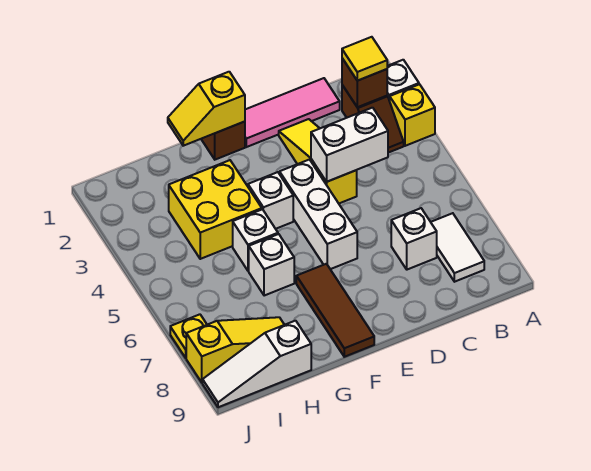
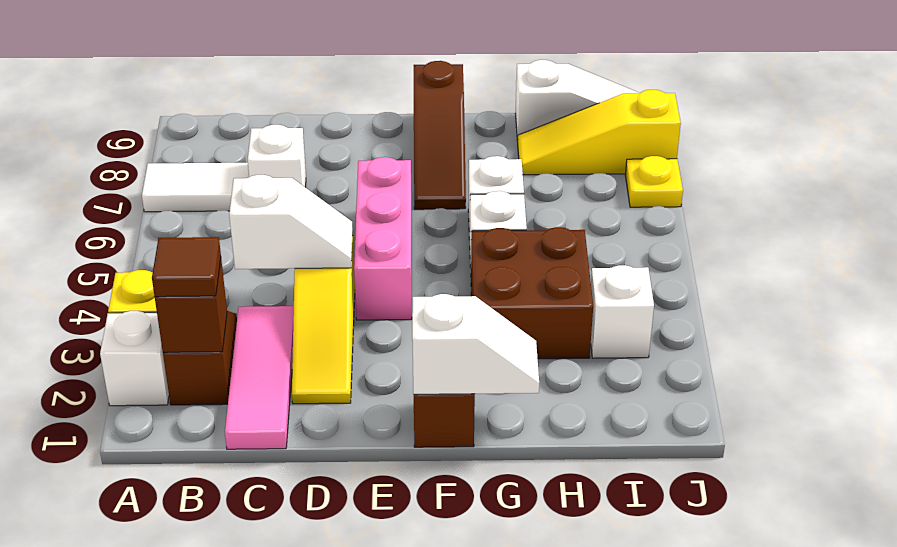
yellow 1x1 tile [342,37,387,81] -> brown 1x1 tile [152,237,221,297]
white 1x2 tile [431,213,484,282] -> white 1x2 tile turned to [142,163,249,212]
pink 1x3 tile [245,78,340,147] -> pink 1x3 tile turned to [225,306,294,449]
white 1x2 brick [311,108,388,182] -> white 1x2 slope [229,175,353,269]
white 1x3 brick [280,160,357,269] -> pink 1x3 brick [354,157,412,320]
yellow 1x2 slope [168,72,245,146] -> white 1x2 slope [412,294,539,394]
white 1x1 brick [248,172,293,229] -> white 1x1 brick moved to [591,265,654,358]
brown 1x3 tile [296,264,374,357] -> brown 1x3 slope [414,61,466,209]
yellow 2x2 brick [169,160,262,259] -> brown 2x2 brick [471,227,593,359]

